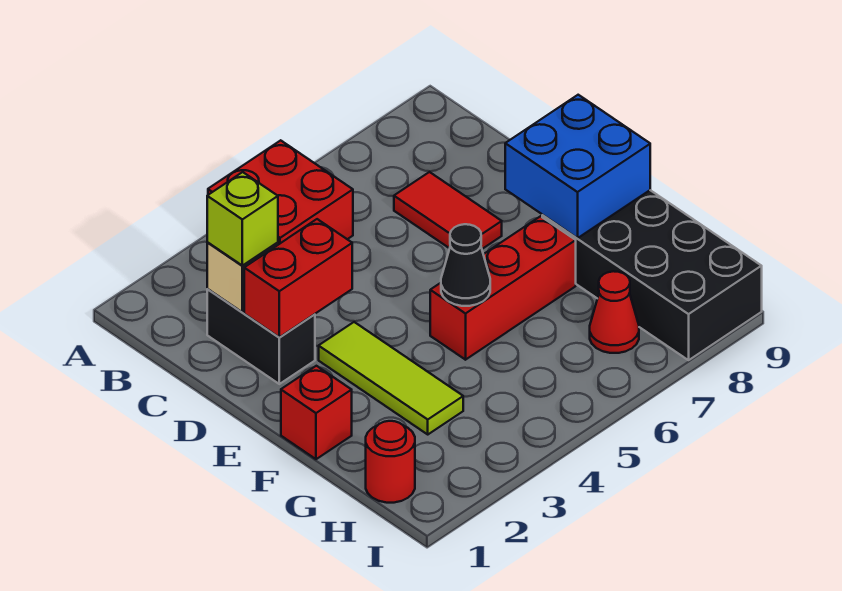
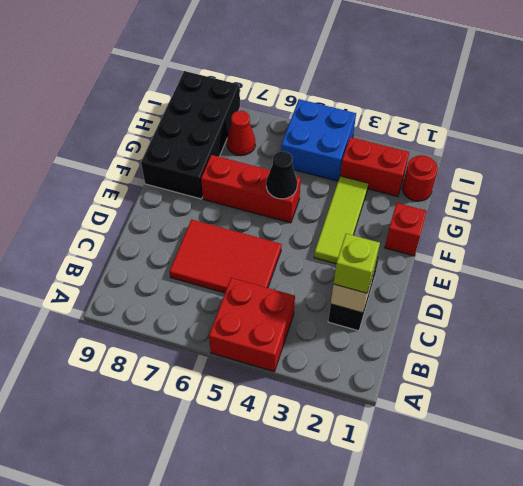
red 1x2 tile [394,172,502,249] -> red 2x3 tile [170,219,282,293]
red 1x2 brick [244,219,352,337] -> red 1x2 brick moved to [340,137,409,197]
blue 2x2 brick [505,95,650,238] -> blue 2x2 brick moved to [281,99,356,181]

